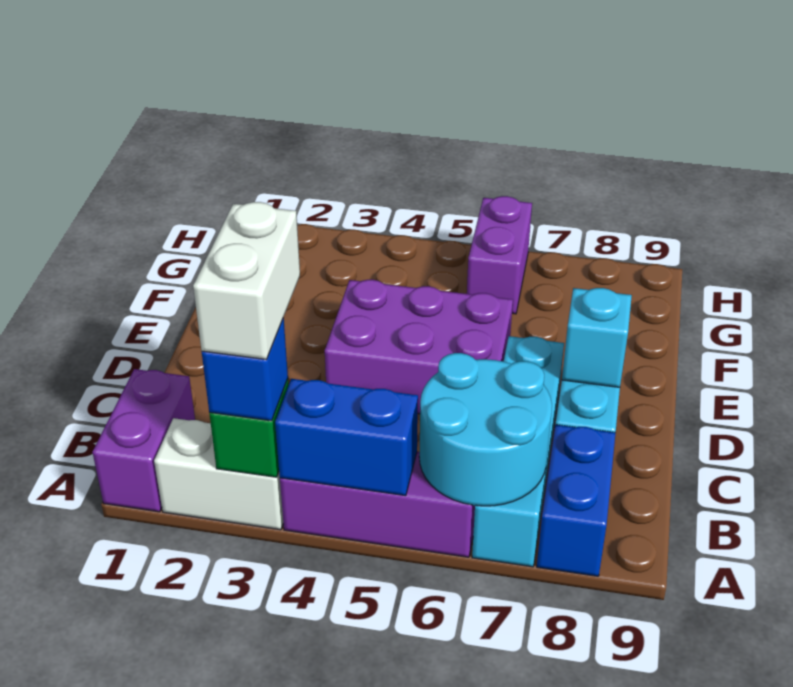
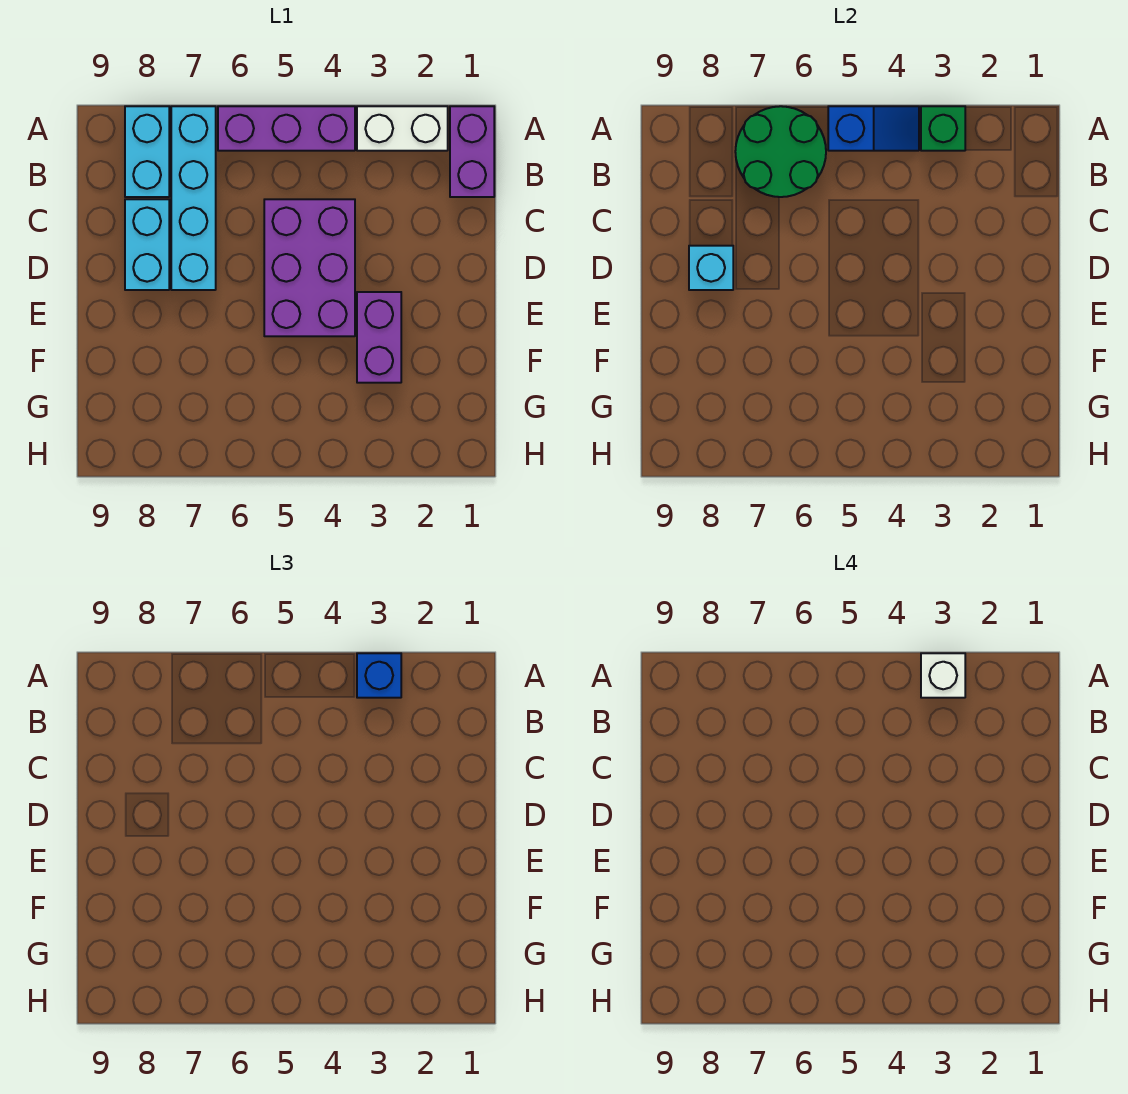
white 1x2 brick [193,202,300,359] -> white 1x1 brick [921,653,965,698]
blue 1x2 brick [275,379,418,496] -> blue 1x2 slope [828,106,919,151]
cyan 2x2 round brick [419,353,552,506] -> green 2x2 round brick [735,106,826,197]
blue 1x2 brick [537,425,615,576] -> cyan 1x2 brick [125,106,169,197]
purple 2x3 brick [325,280,513,414] -> purple 2x3 brick turned to [264,199,355,336]
purple 1x2 brick [467,196,532,314] -> purple 1x2 brick moved to [357,292,401,383]

